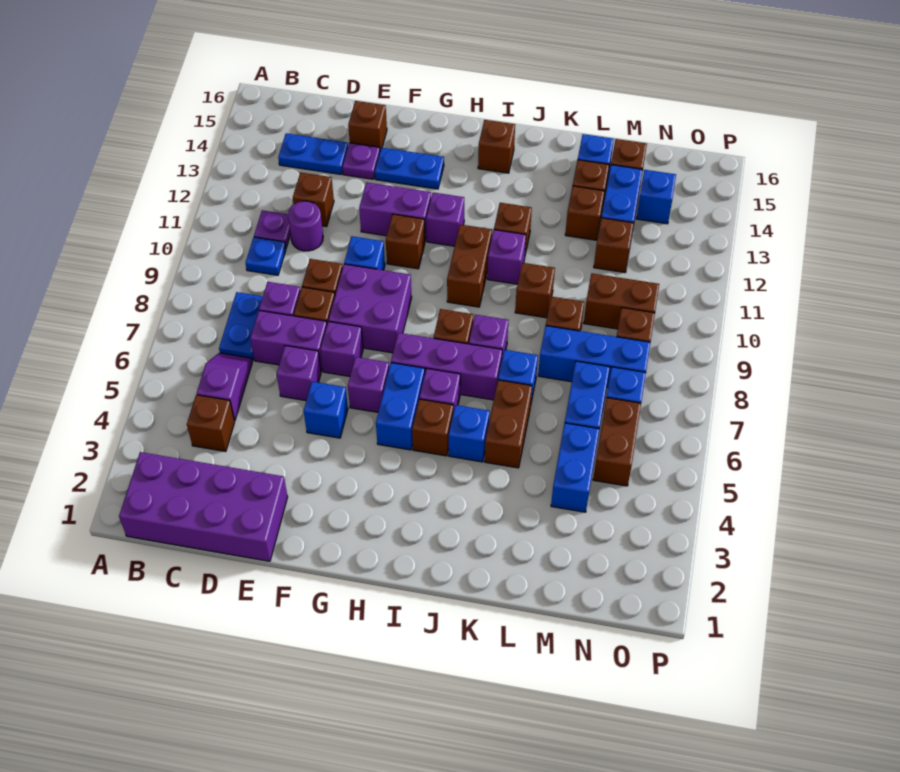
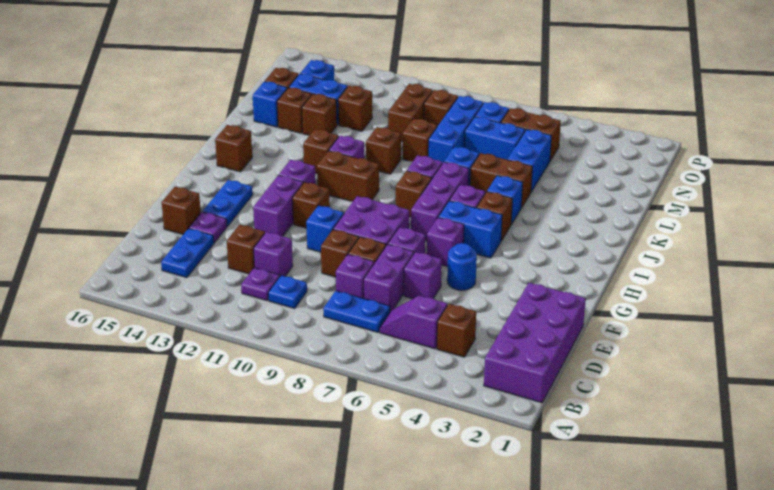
purple 1x1 round brick [288,201,323,251] -> purple 1x1 brick [254,232,293,276]
blue 1x1 brick [304,382,348,438] -> blue 1x1 round brick [447,243,477,290]
blue 1x2 brick [551,423,599,512] -> blue 1x2 brick turned to [507,129,552,192]

